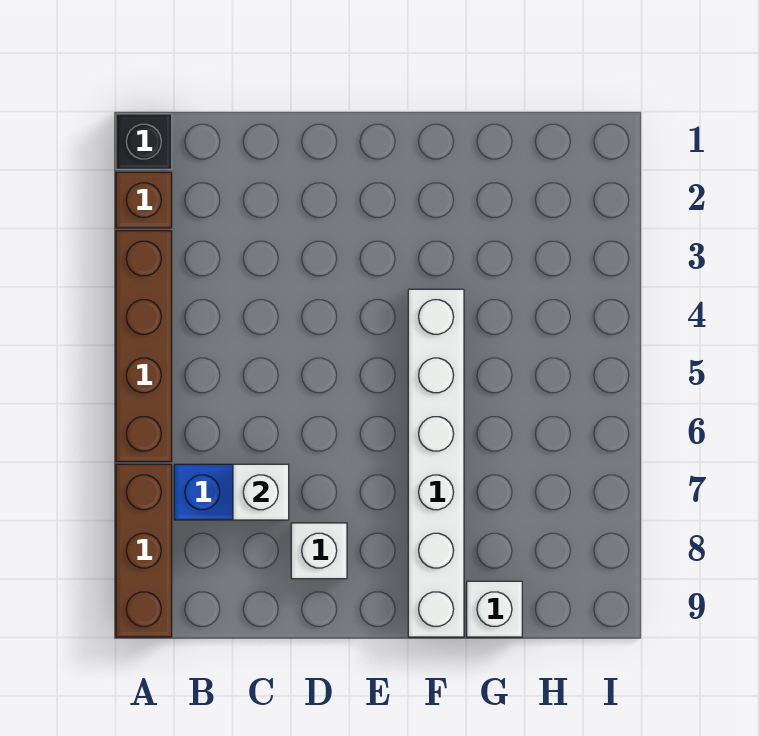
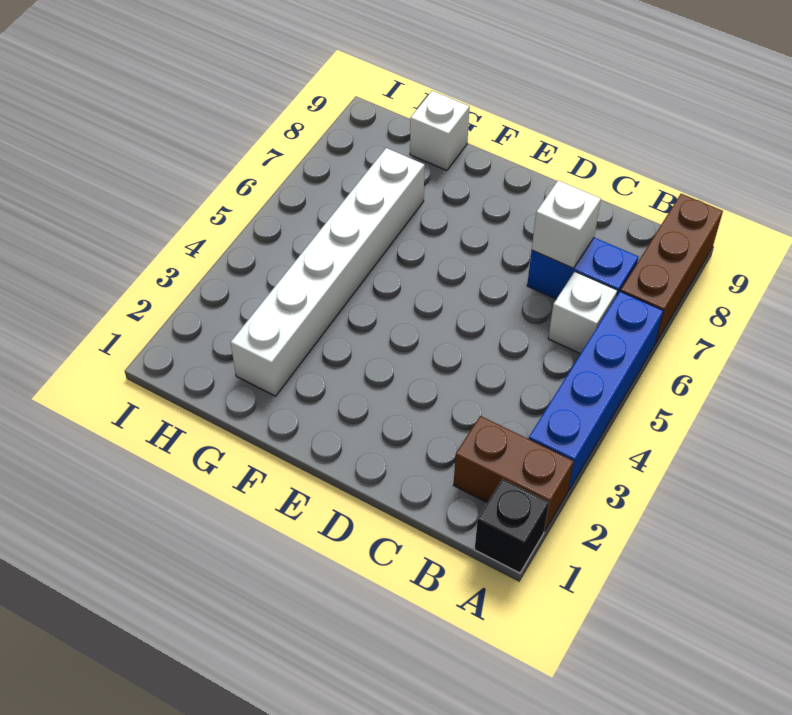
brown 1x1 brick [116,172,172,228] -> brown 1x2 brick [454,416,574,531]
brown 1x4 brick [116,231,172,462] -> blue 1x4 brick [529,292,663,491]
white 1x1 brick [291,523,347,579] -> white 1x1 brick moved to [548,272,617,354]
white 1x6 brick [408,289,464,637] -> white 1x6 brick moved to [231,148,425,396]

